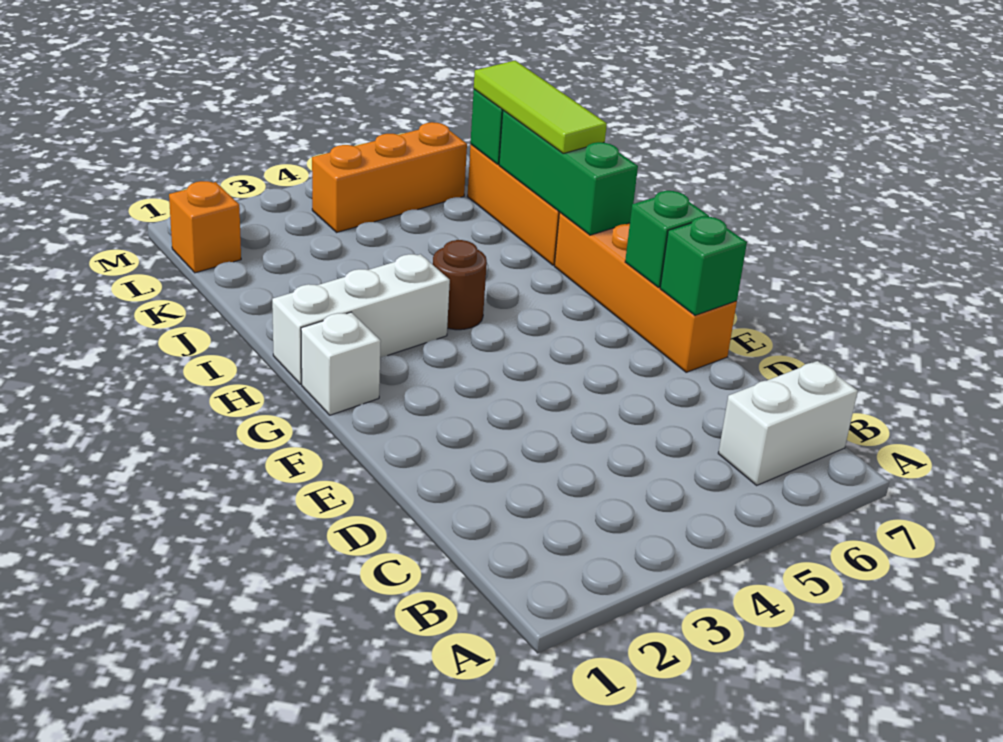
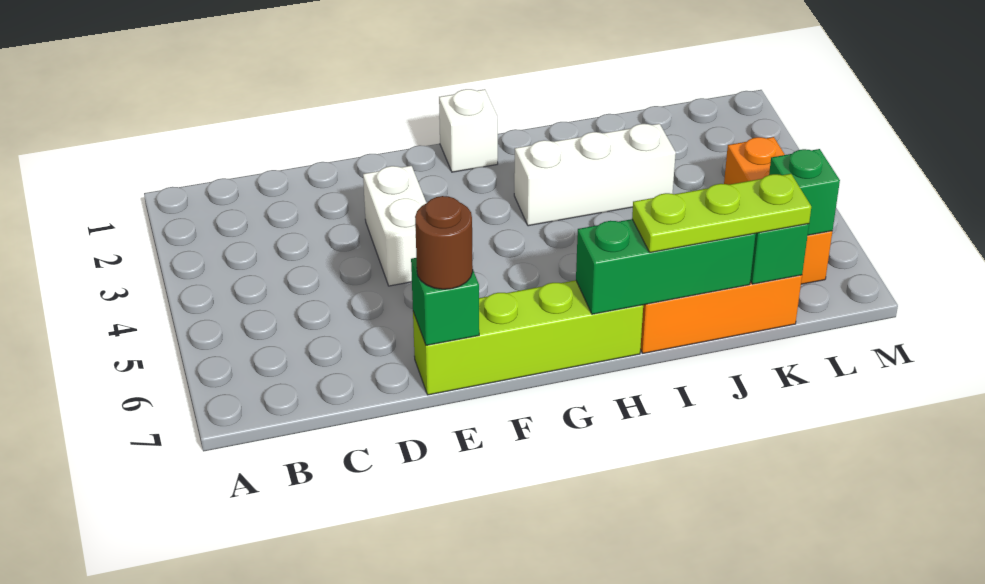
white 1x2 brick [718,361,858,485] -> white 1x2 brick moved to [363,166,426,286]
orange 1x4 brick [554,213,737,372] -> lime 1x4 brick [413,280,643,395]
green 1x1 brick [625,191,709,288] -> green 1x1 brick moved to [769,149,840,235]
white 1x3 brick [272,254,450,384] -> white 1x3 brick turned to [514,124,676,226]
brown 1x1 round brick [433,240,487,330] -> brown 1x1 round brick moved to [415,196,473,289]
lime 1x3 tile [474,61,607,153] -> lime 1x3 plate [632,174,811,252]
orange 1x1 brick [169,181,241,273] -> none

